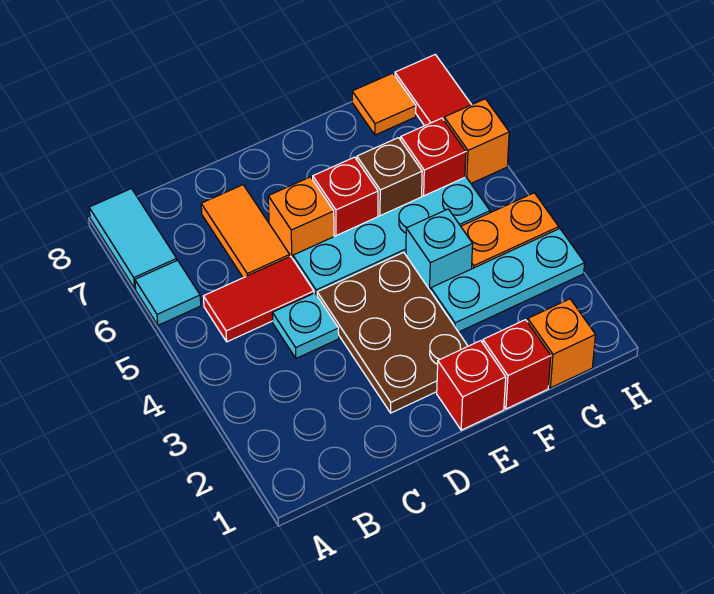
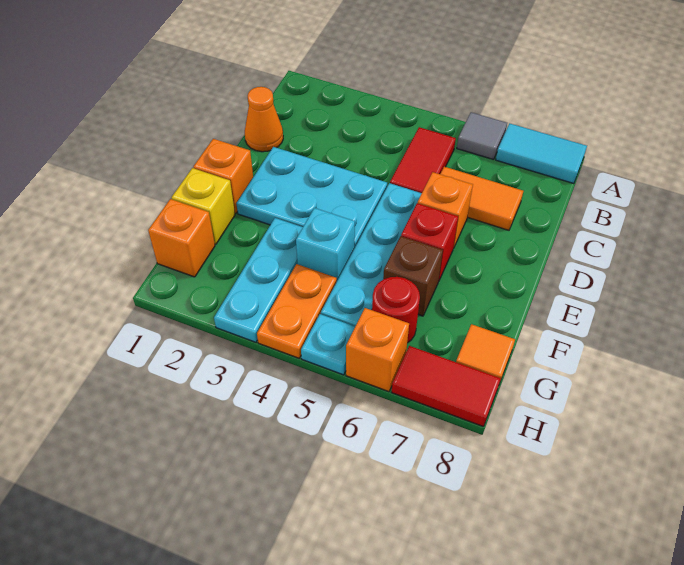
cyan 1x1 tile [135,260,201,325] -> grey 1x1 tile [457,112,507,160]
none -> orange 1x1 cone [245,87,283,152]
cyan 1x1 plate [272,293,339,358] -> cyan 1x1 plate moved to [301,314,355,375]
brown 2x3 plate [317,252,468,413] -> cyan 2x3 plate [236,147,387,248]
red 1x1 brick [437,341,506,430] -> orange 1x1 brick [193,139,253,213]
red 1x1 brick [483,320,551,409] -> yellow 1x1 brick [172,168,235,244]
red 1x1 brick [401,118,466,197] -> red 1x1 round brick [372,277,420,343]

